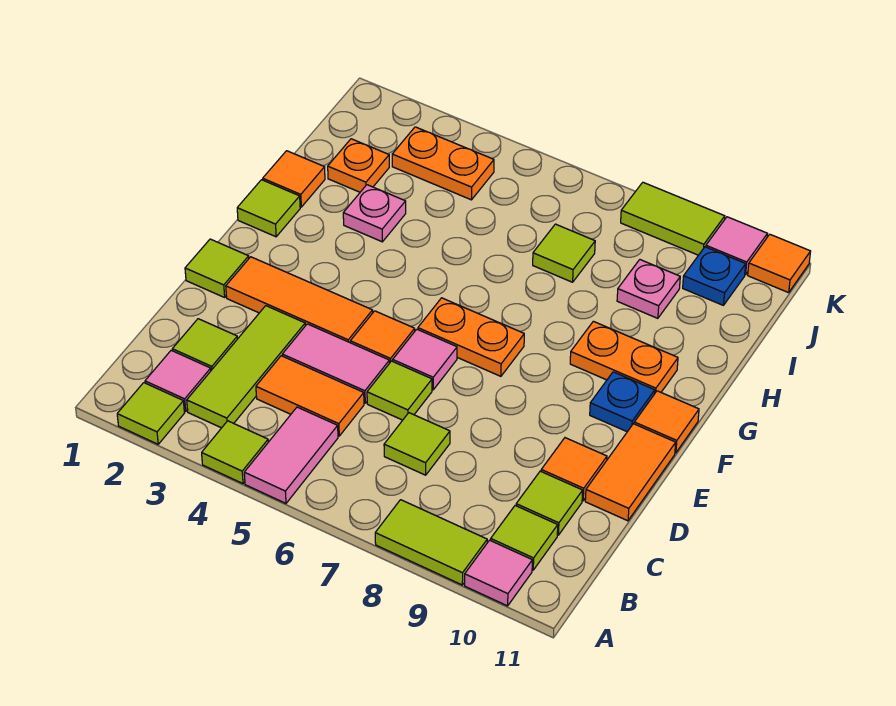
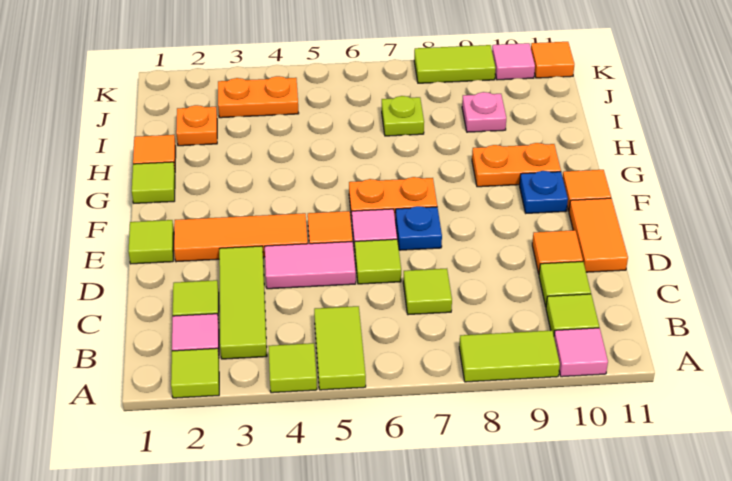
pink 1x2 tile [244,407,338,503] -> lime 1x2 tile [314,306,366,390]
orange 1x2 tile [256,356,364,436] -> none
pink 1x1 plate [343,185,406,242] -> none
lime 1x1 tile [533,224,595,282] -> lime 1x1 plate [382,96,424,136]
blue 1x1 plate [683,247,746,305] -> blue 1x1 plate moved to [396,206,442,250]

